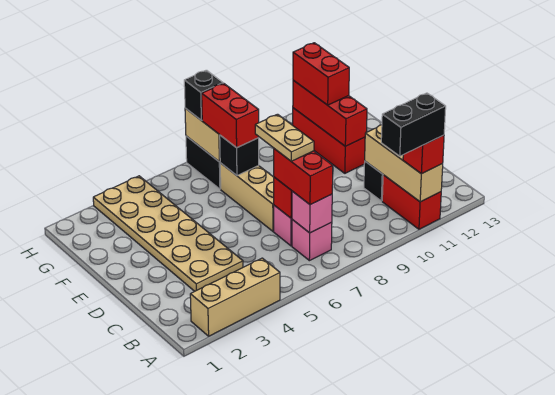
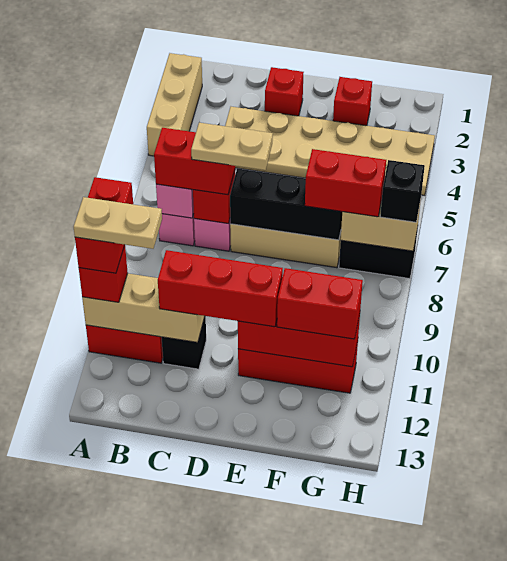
black 1x2 brick [381,93,446,156] -> red 1x2 brick [75,177,133,273]
none -> tan 1x2 plate [74,197,162,249]
none -> red 1x3 brick [158,250,283,327]
none -> red 1x1 brick [265,67,304,116]
none -> red 1x1 brick [333,77,372,126]
black 1x1 brick [220,135,259,175] -> black 1x3 brick [230,168,342,240]

